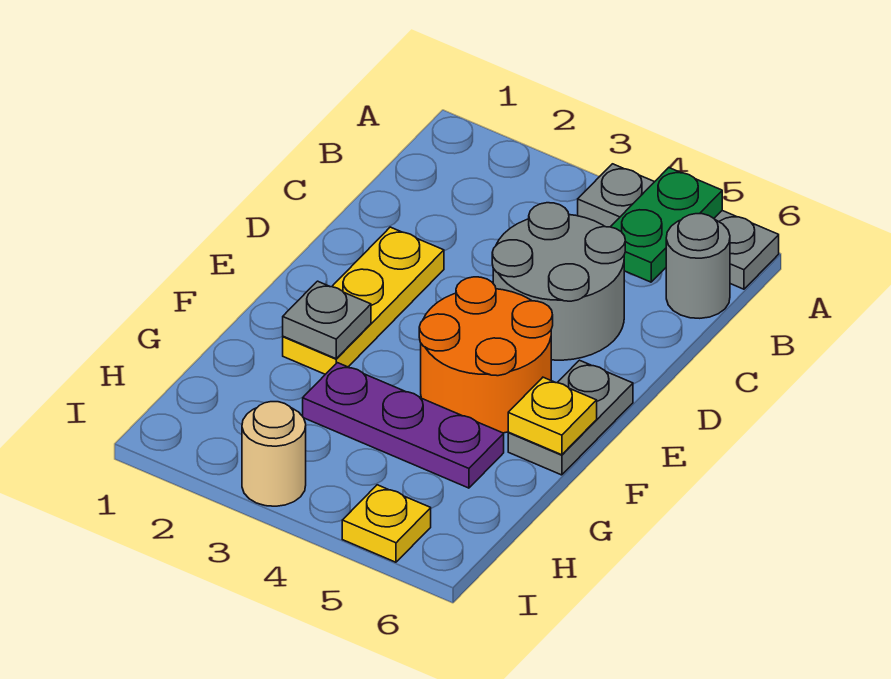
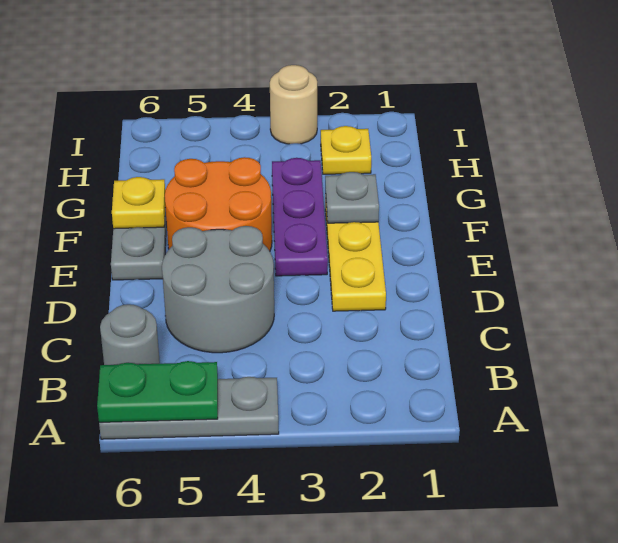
green 1x2 plate [611,168,722,282] -> green 1x2 plate turned to [97,361,218,422]
purple 1x3 plate [303,363,504,488] -> purple 1x3 plate turned to [272,158,328,276]
yellow 1x1 plate [342,485,431,562] -> yellow 1x1 plate moved to [321,126,371,174]

